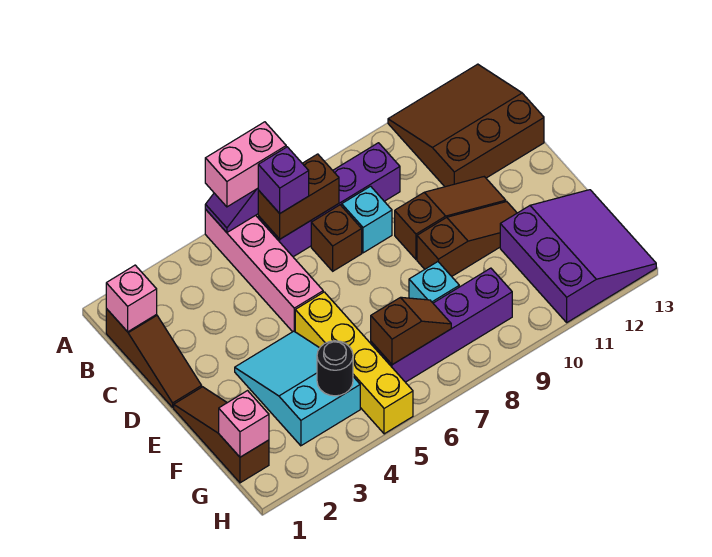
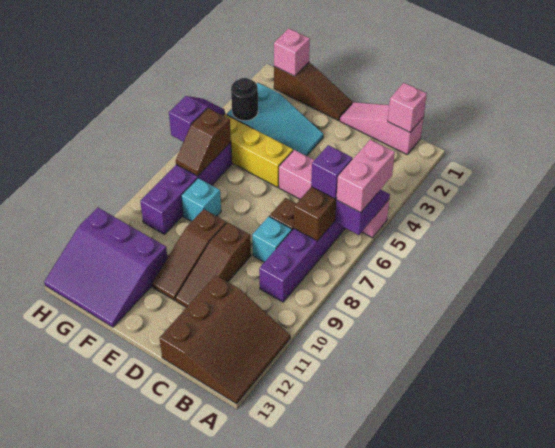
brown 1x3 slope [106,309,202,407] -> pink 1x3 slope [340,102,424,154]
none -> purple 1x2 slope [169,96,225,142]

